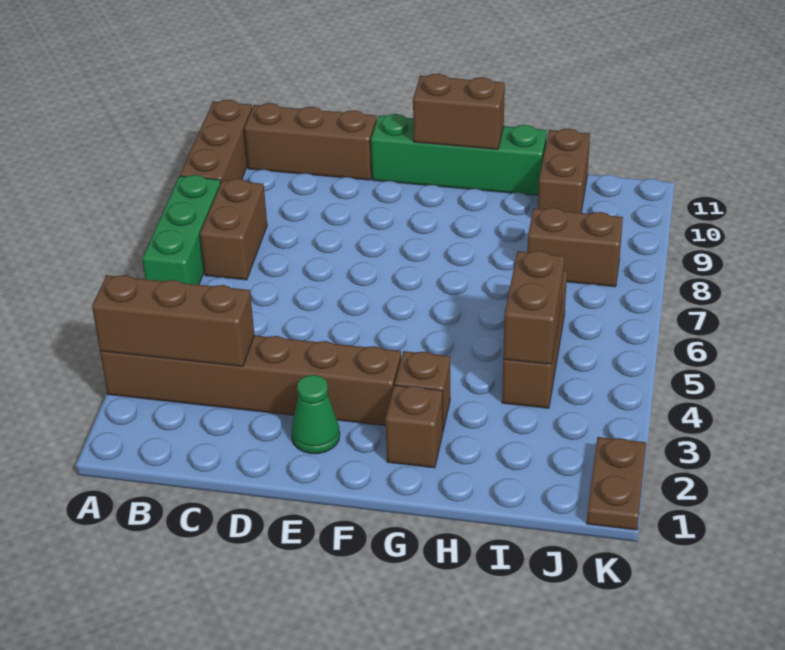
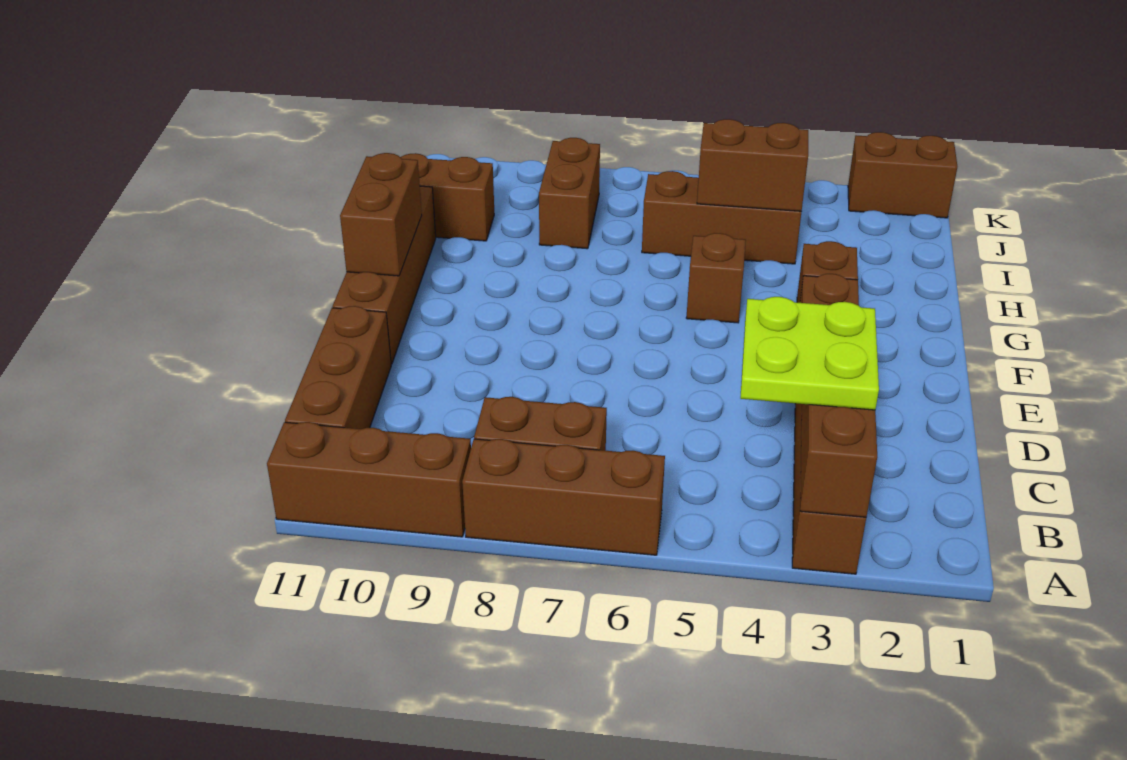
green 1x3 brick [142,175,221,285] -> brown 1x3 brick [462,439,665,555]
none -> lime 2x2 plate [740,297,879,410]
green 1x1 cone [291,375,340,454] -> none
green 1x4 brick [371,114,547,195] -> brown 1x4 brick [332,186,436,364]
brown 1x1 brick [385,385,443,468] -> brown 1x1 brick moved to [686,233,746,323]
brown 1x2 plate [587,437,646,530] -> brown 1x2 brick [848,132,957,218]

